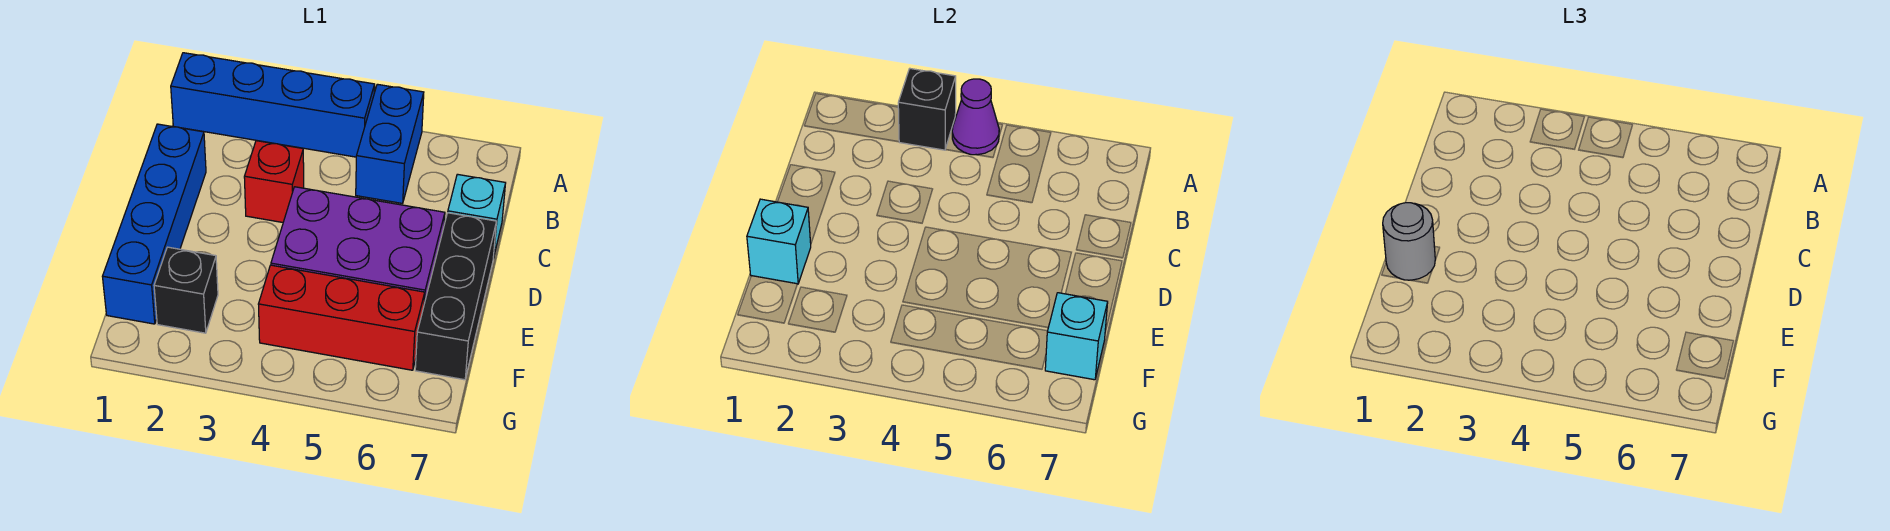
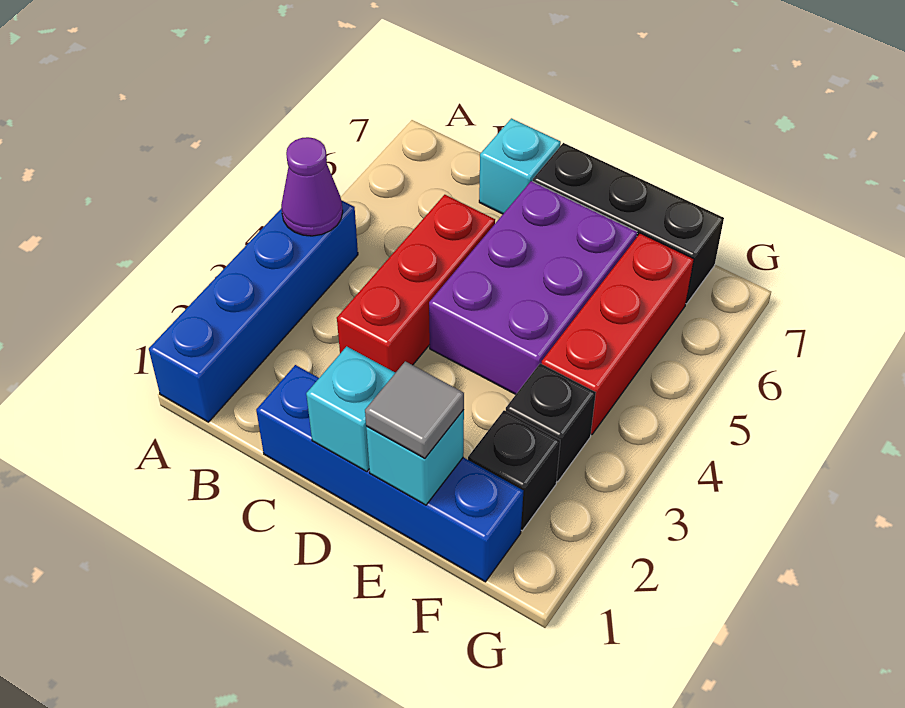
black 1x1 brick [898,69,956,150] -> black 1x1 brick moved to [506,363,596,482]
blue 1x2 brick [356,84,424,203] -> none
red 1x1 brick [244,141,304,222] -> red 1x3 brick [337,195,495,373]
grey 1x1 round brick [1383,203,1435,280] -> grey 1x1 tile [365,361,464,458]
cyan 1x1 brick [1045,293,1108,380] -> cyan 1x1 brick moved to [306,346,395,472]

